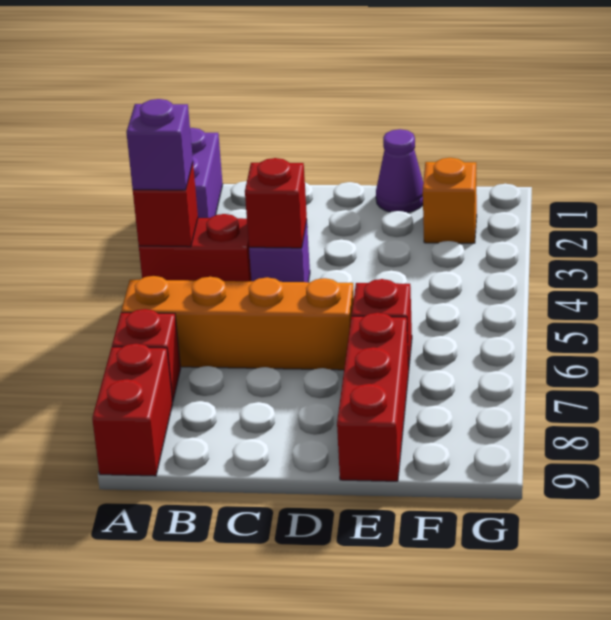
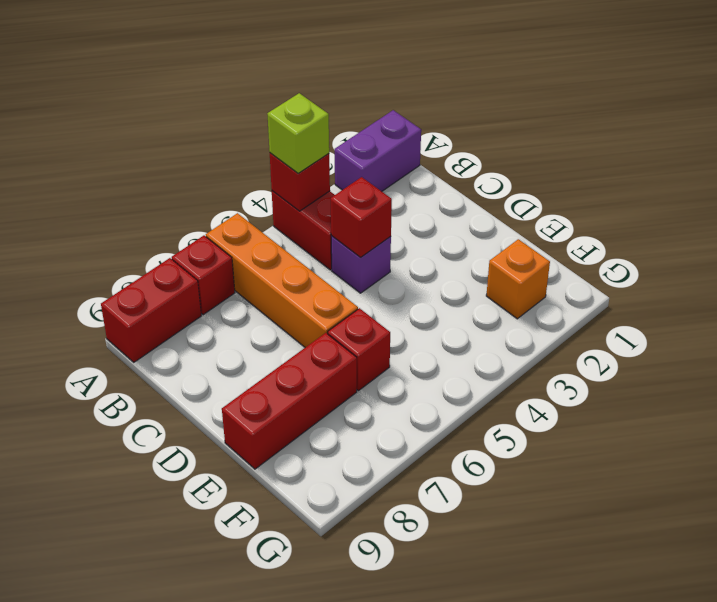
purple 1x1 brick [126,99,193,190] -> lime 1x1 brick [267,93,329,173]
purple 1x1 cone [376,129,423,213] -> none

